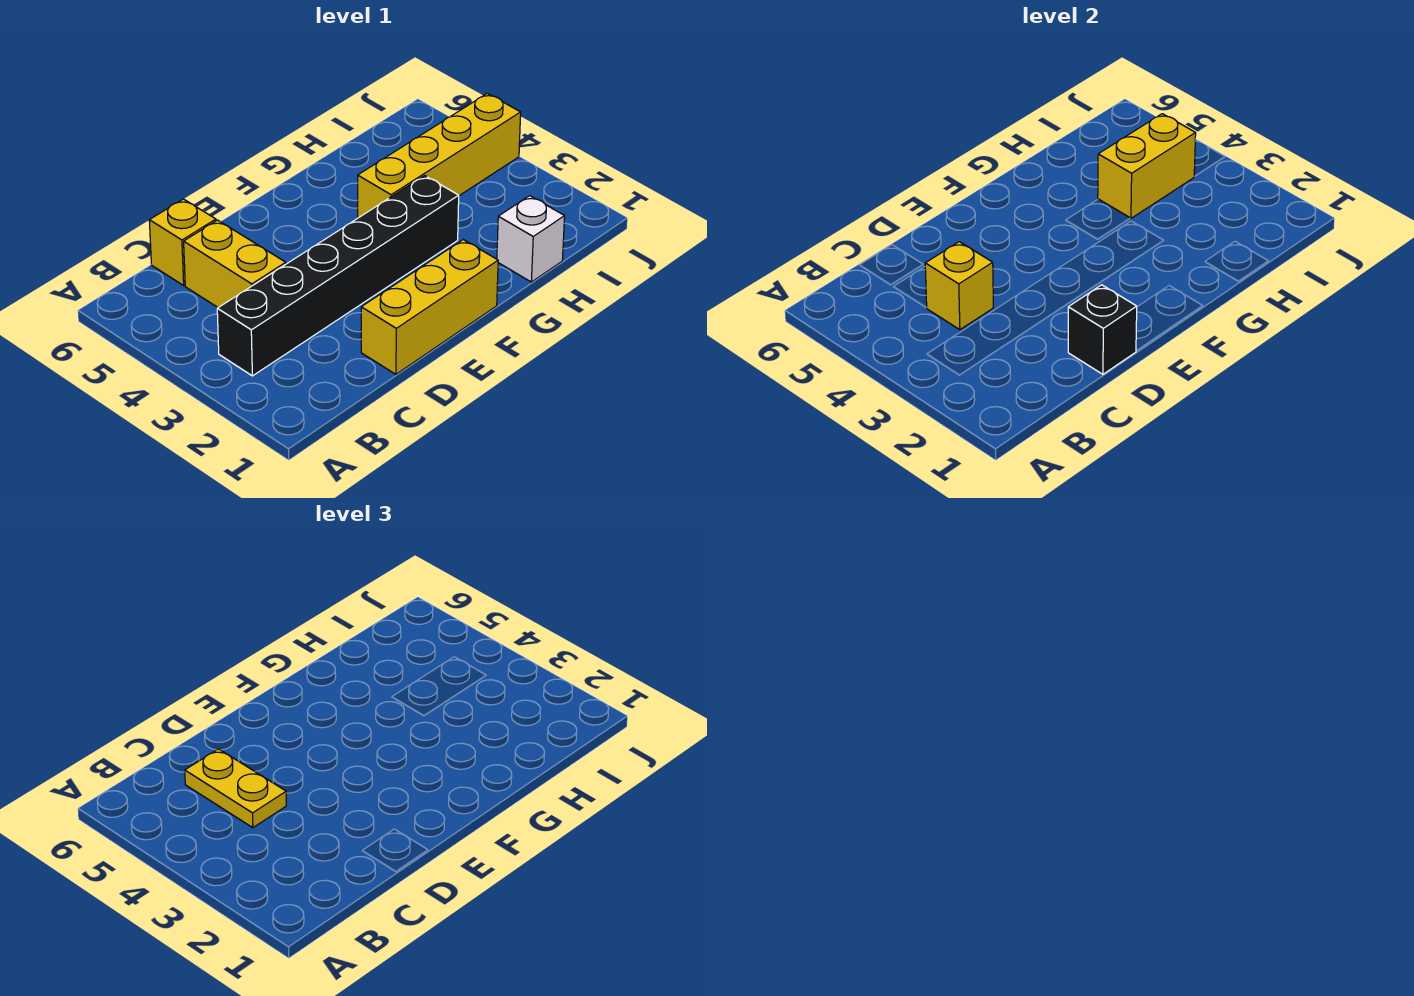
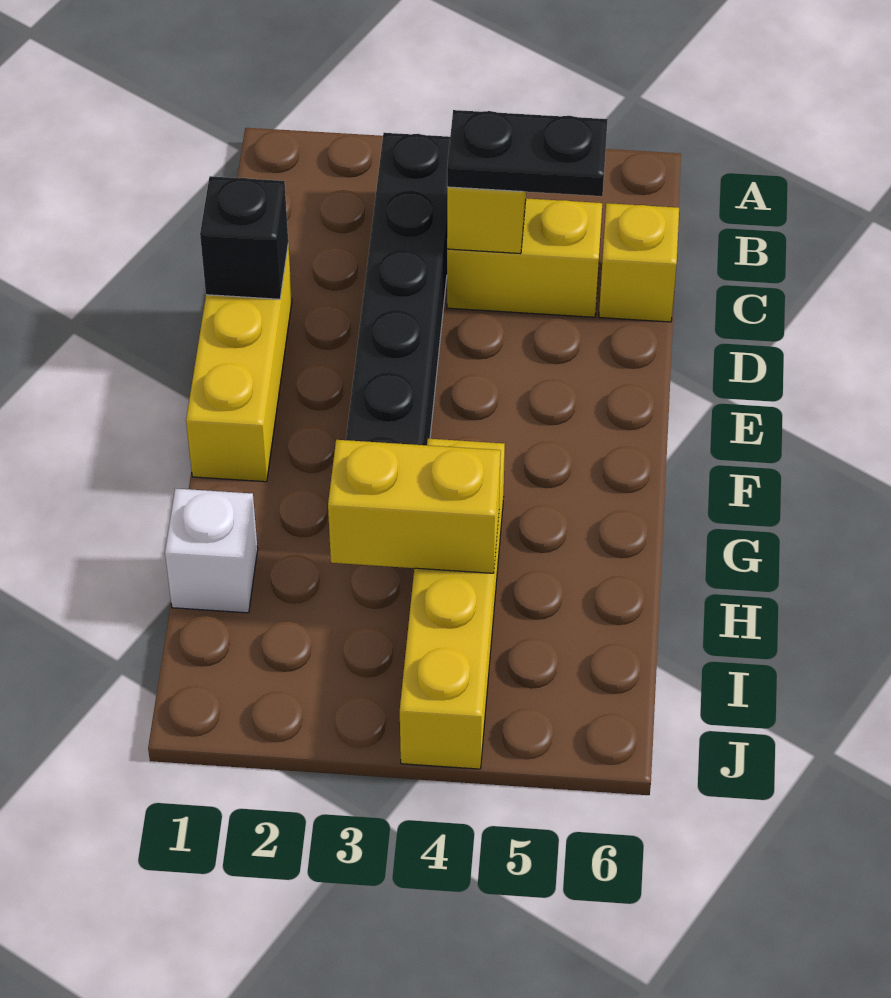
yellow 1x2 plate [185,749,286,828] -> black 1x2 plate [447,110,608,196]
yellow 1x2 brick [1098,114,1196,218] -> yellow 1x2 brick turned to [328,440,501,573]

